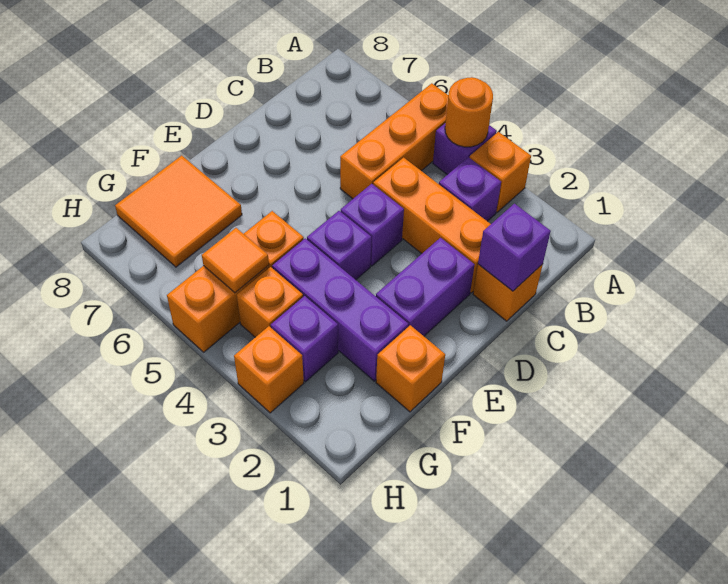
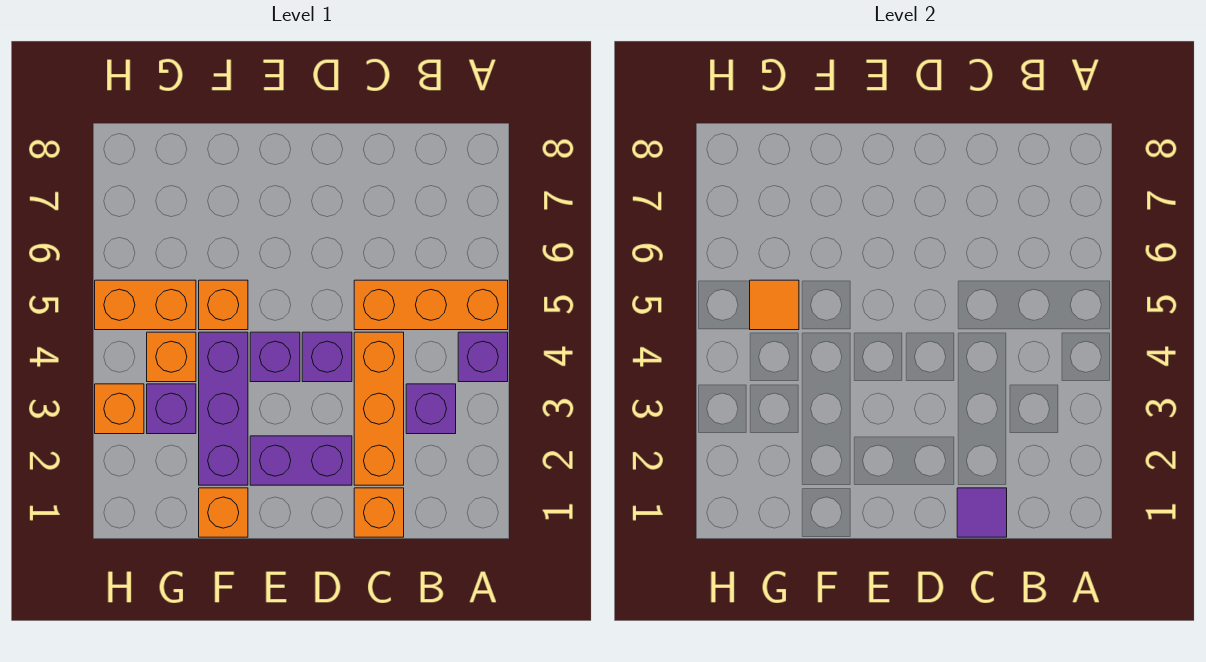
orange 1x1 brick [470,132,531,212] -> none
orange 1x1 round brick [445,77,493,147] -> none
purple 1x1 brick [478,204,551,291] -> purple 1x1 tile [957,488,1007,537]
orange 2x2 tile [115,156,242,267] -> none

